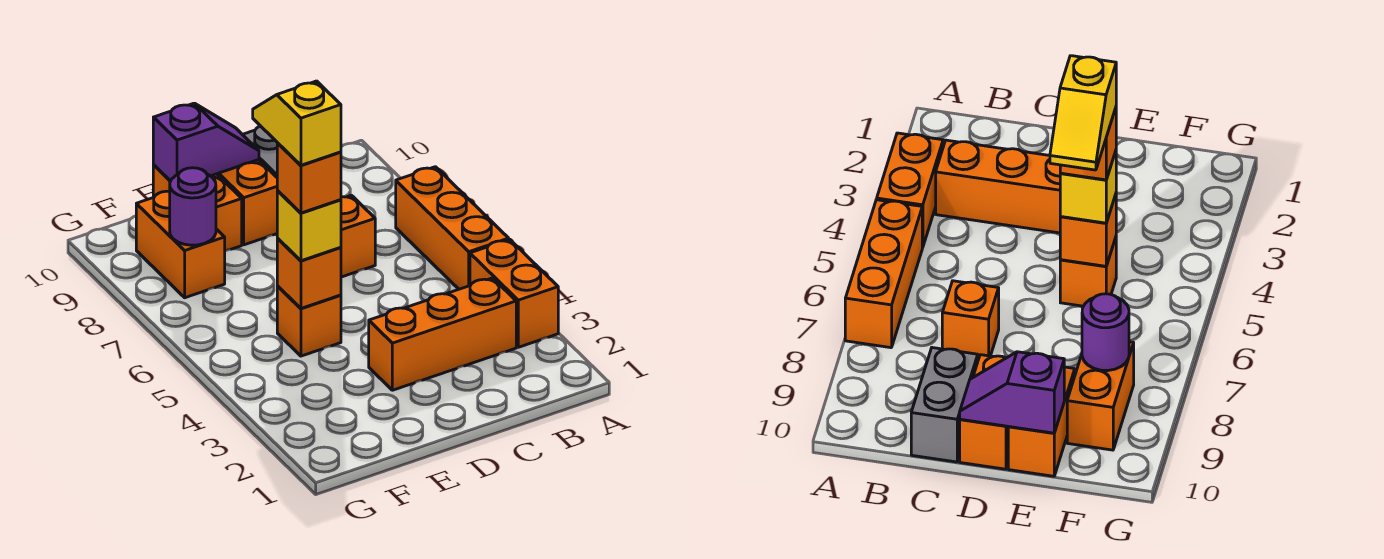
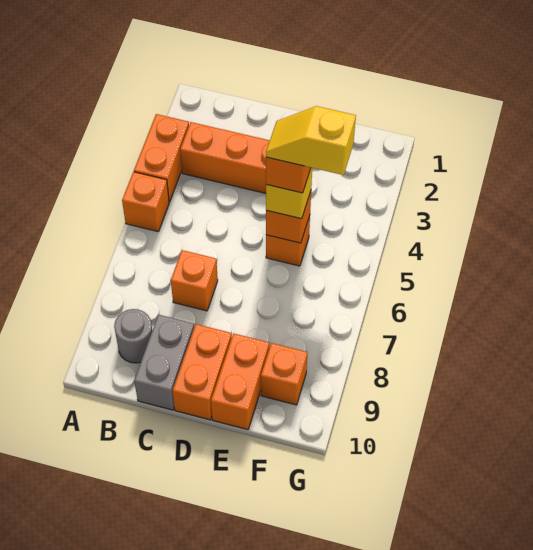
orange 1x3 brick [396,167,509,289] -> orange 1x1 brick [122,172,169,232]
none -> grey 1x1 round brick [114,309,152,363]
purple 1x2 slope [153,103,259,181] -> none
yellow 1x2 slope [253,81,341,165] -> yellow 1x2 slope turned to [266,106,356,175]
orange 1x2 brick [136,191,225,298] -> orange 1x1 brick [261,343,307,405]
purple 1x1 round brick [170,168,216,245] -> none

